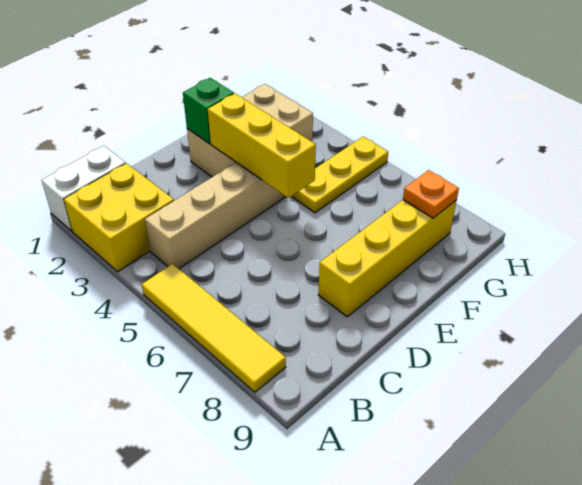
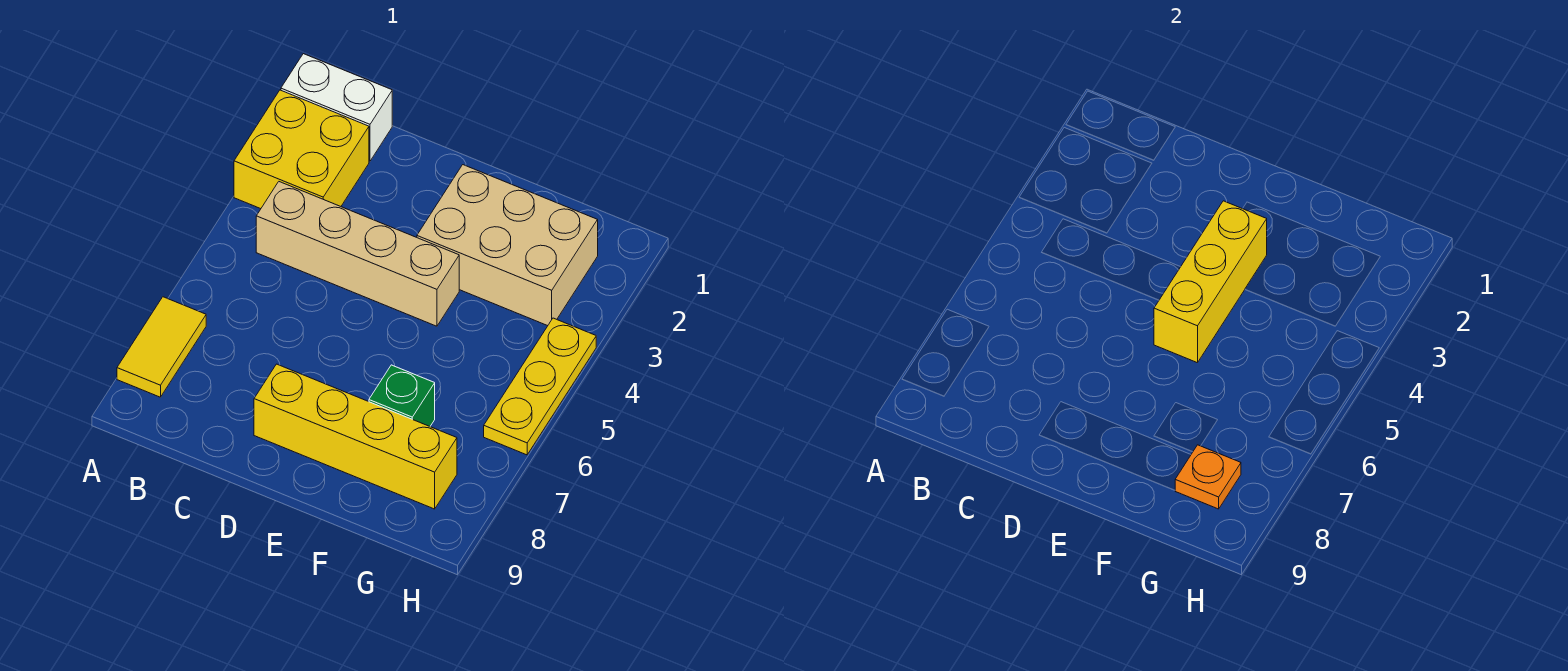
yellow 1x4 tile [142,264,286,392] -> yellow 1x2 tile [117,297,206,397]
green 1x1 brick [183,78,234,144] -> green 1x1 brick moved to [369,365,435,426]
yellow 1x3 plate [291,137,388,213] -> yellow 1x3 plate turned to [484,318,596,455]

